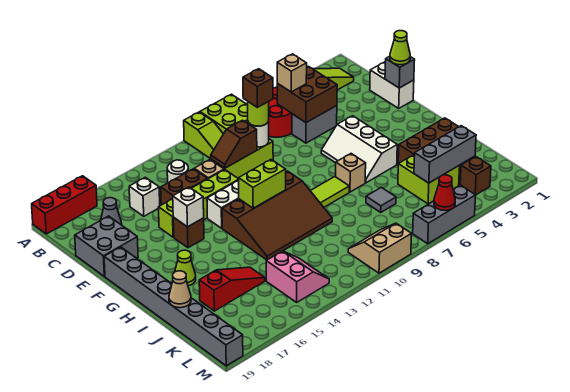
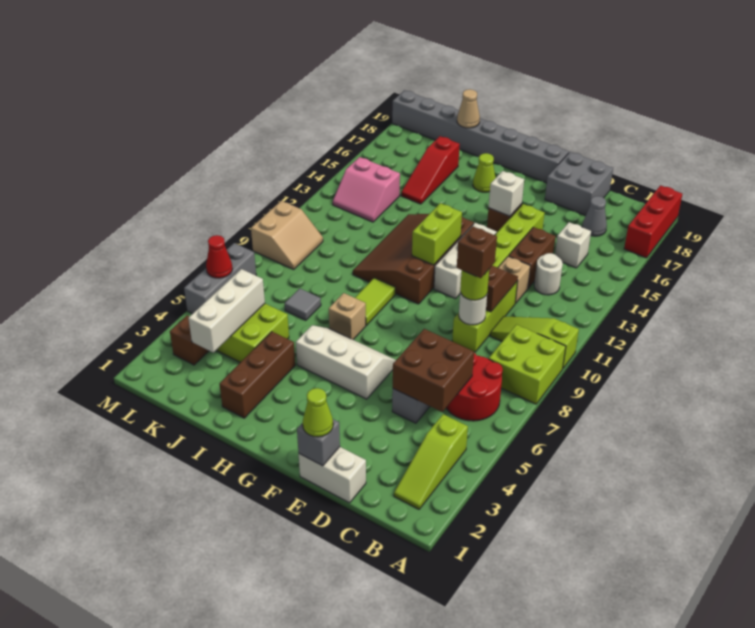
tan 1x1 brick [277,54,307,92] -> none
grey 1x3 brick [414,126,476,183] -> white 1x3 brick [188,269,265,352]

